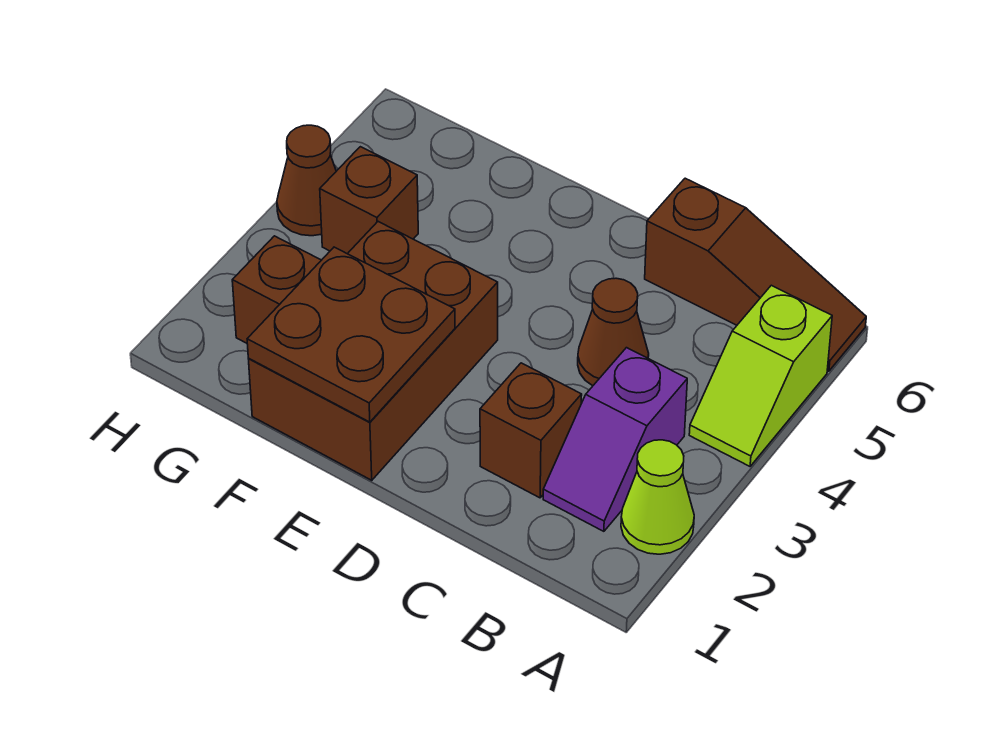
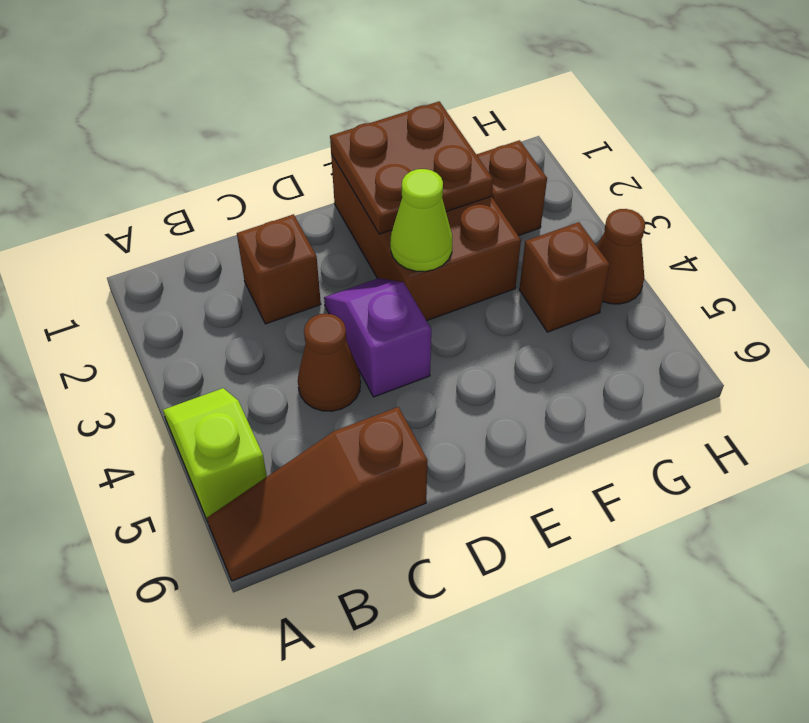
lime 1x1 cone [621,440,694,554] -> lime 1x1 cone moved to [390,169,452,272]
purple 1x2 slope [543,348,687,531] -> purple 1x2 slope moved to [324,278,431,397]

